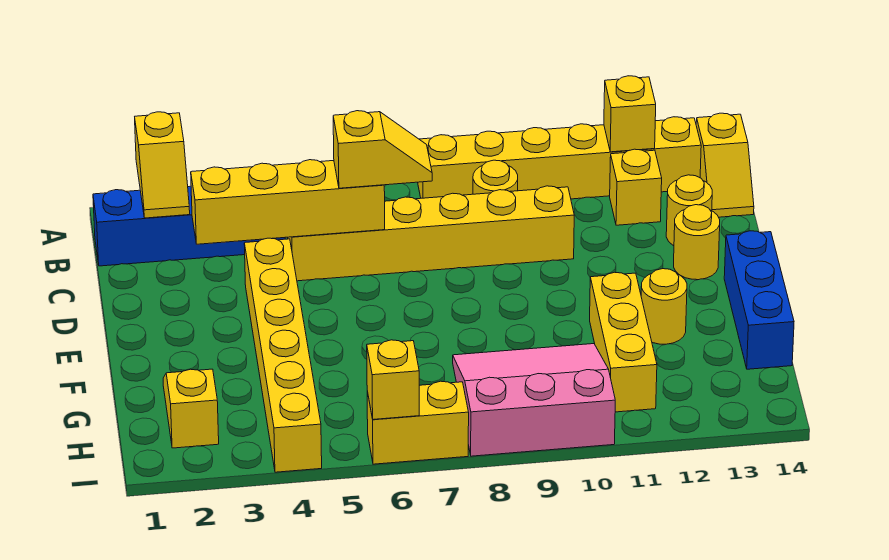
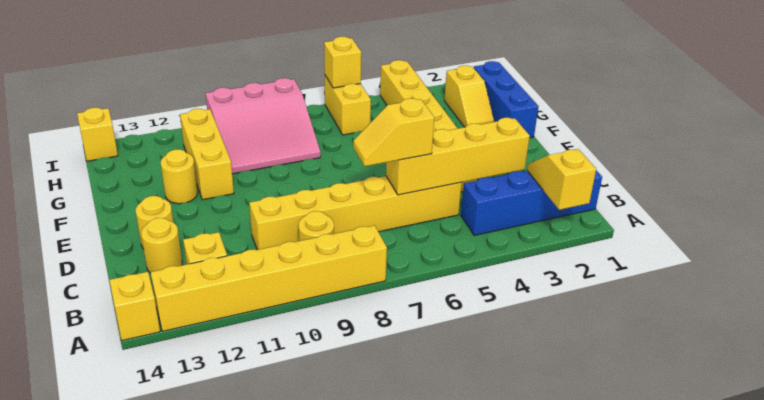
yellow 1x1 brick [604,76,656,152] -> yellow 1x1 brick moved to [77,108,118,161]
blue 1x3 brick [724,231,794,369] -> blue 1x3 brick moved to [474,61,539,138]
yellow 1x2 brick [367,381,469,464] -> yellow 1x2 brick turned to [325,76,371,135]

